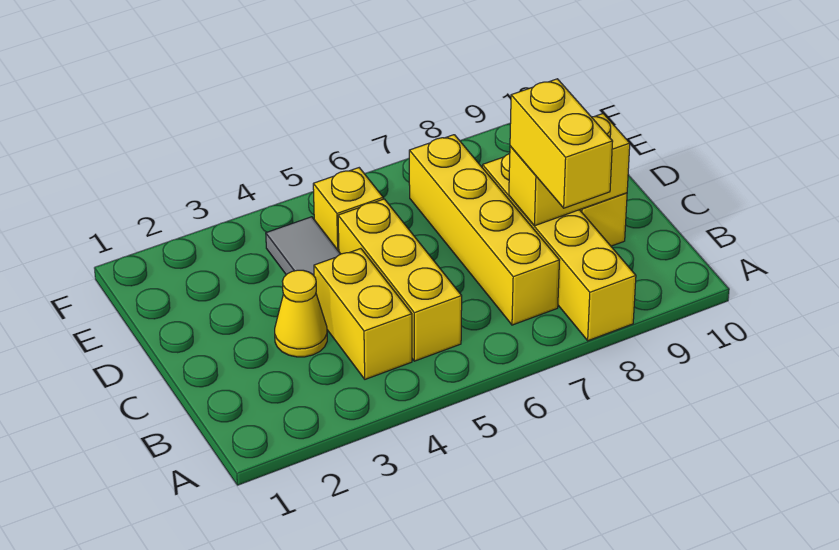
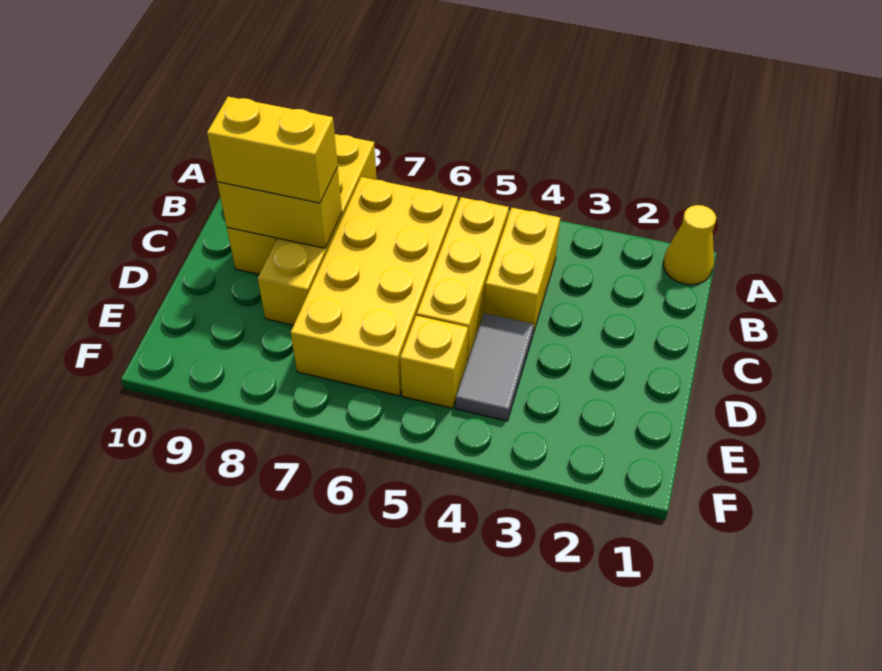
yellow 1x4 brick [409,135,559,325] -> yellow 2x4 brick [291,177,458,396]
yellow 1x2 brick [510,79,613,208] -> yellow 1x2 brick turned to [207,97,338,203]
yellow 1x1 cone [275,270,327,357] -> yellow 1x1 cone moved to [664,205,716,285]

